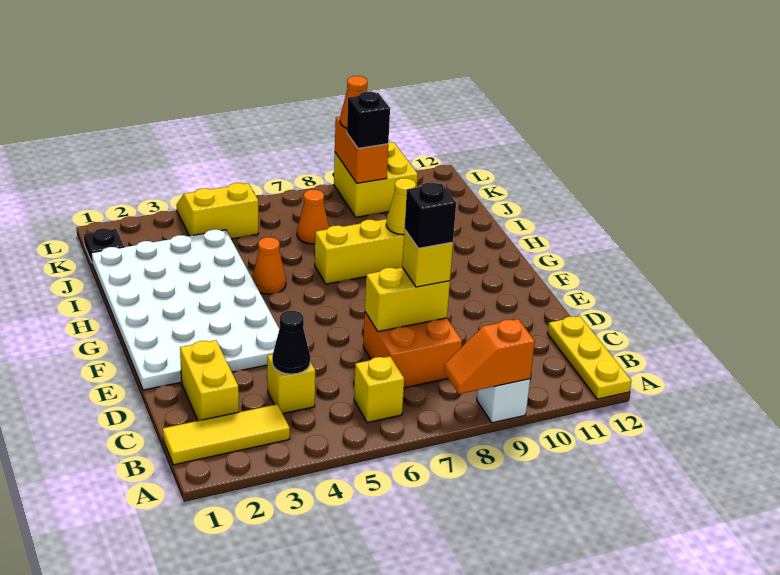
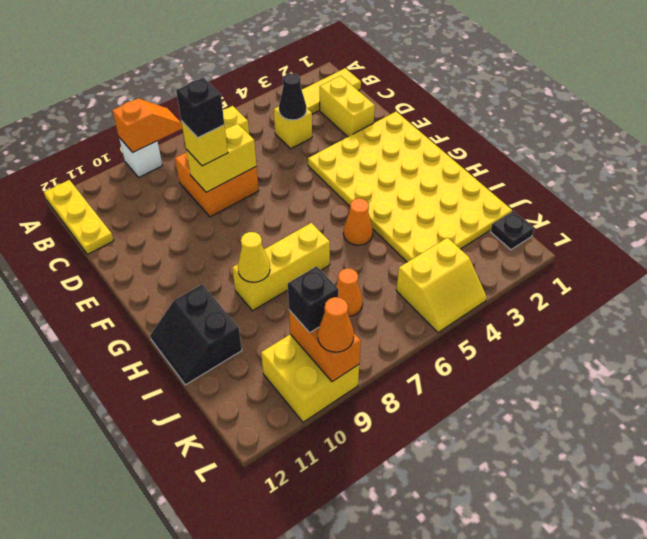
white 4x6 plate [91,229,279,390] -> yellow 4x6 plate [308,112,512,262]
none -> black 2x2 slope [150,284,242,385]

